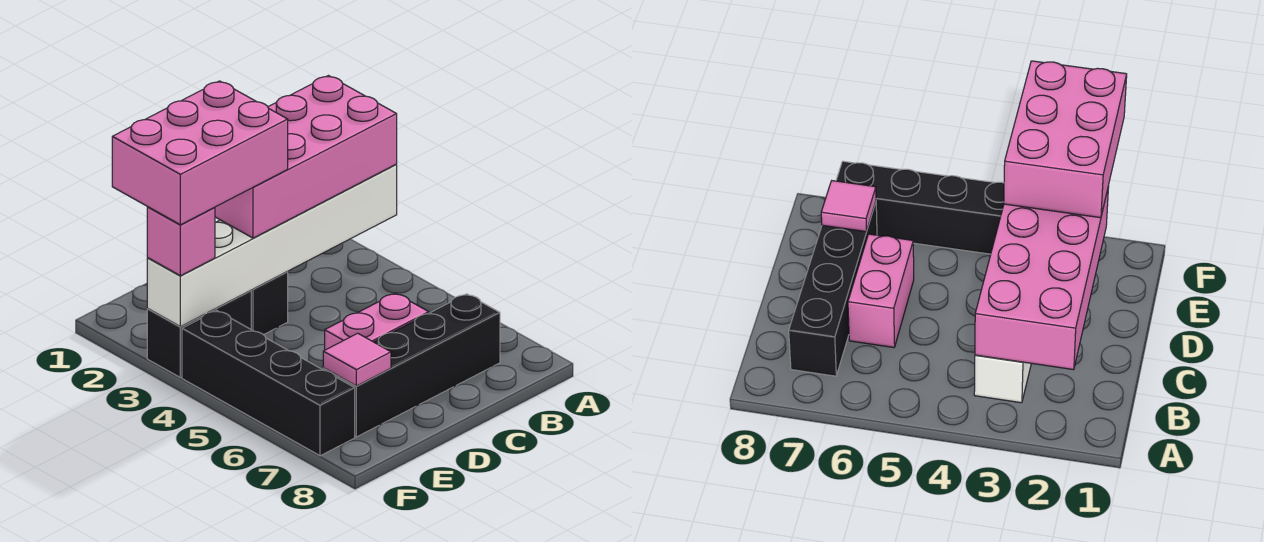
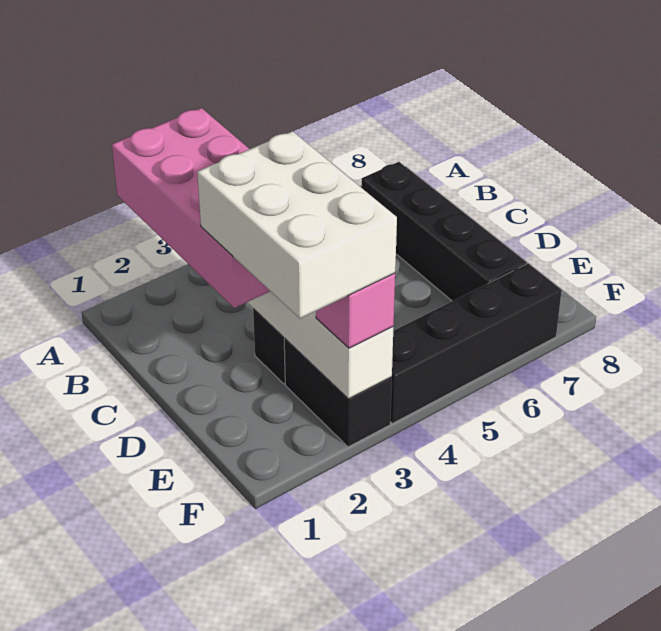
pink 1x2 brick [325,293,429,350] -> none
pink 2x3 brick [112,81,288,225] -> white 2x3 brick [197,131,397,319]
pink 1x1 tile [323,333,391,386] -> none

